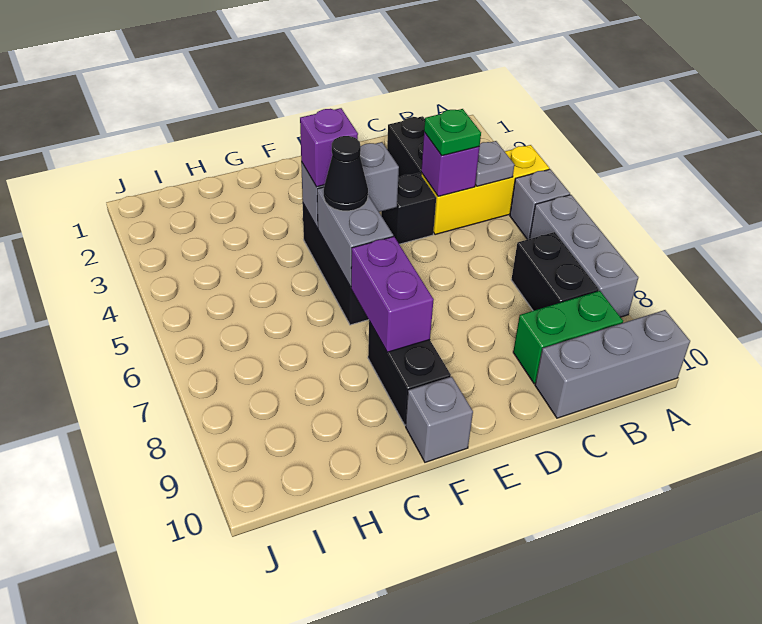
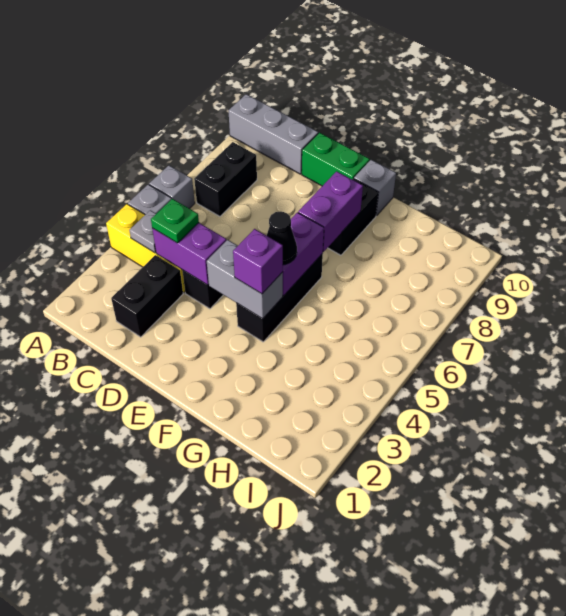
grey 1x3 brick [530,195,638,317] -> grey 1x1 brick [149,166,195,209]
green 1x2 brick [513,291,623,384] -> green 1x2 brick moved to [302,133,370,186]
purple 1x1 brick [421,132,479,196] -> purple 1x2 brick [152,223,226,285]
grey 1x2 brick [317,187,393,287] -> purple 1x2 brick [283,212,324,296]

